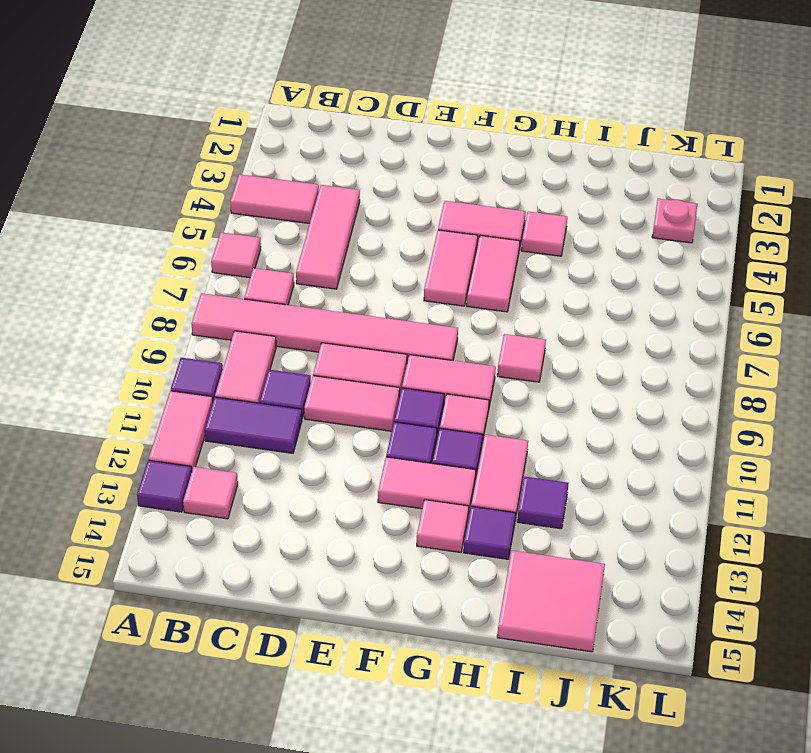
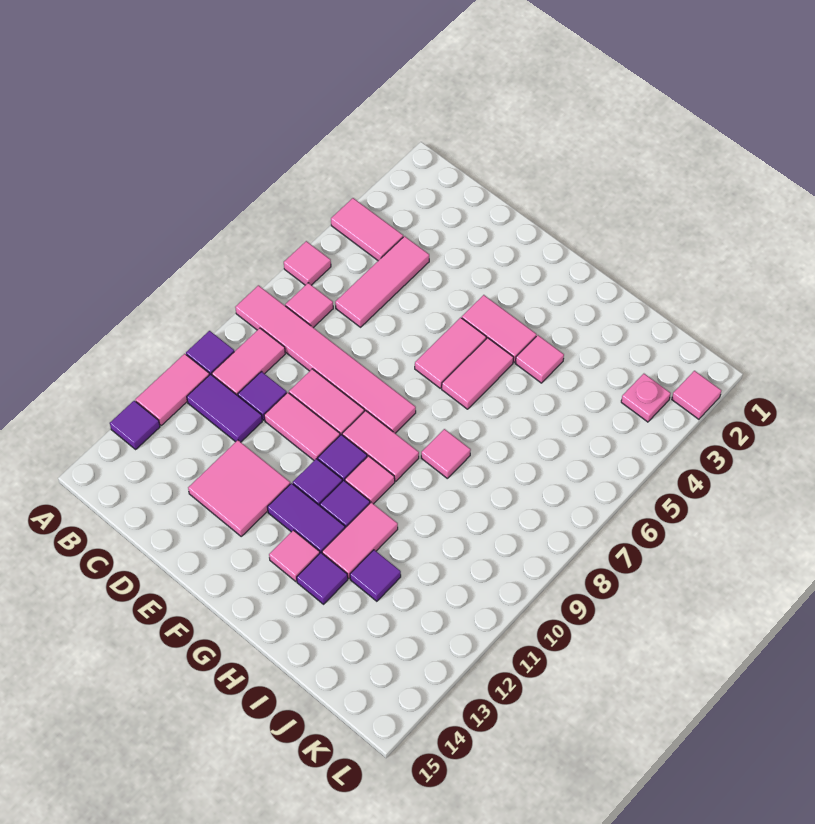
pink 1x1 tile [183,467,238,519] -> pink 1x1 tile moved to [672,371,721,419]
pink 1x2 tile [378,457,476,515] -> purple 1x2 tile [267,483,345,553]
pink 2x2 tile [497,551,605,652] -> pink 2x2 tile moved to [188,440,290,536]

